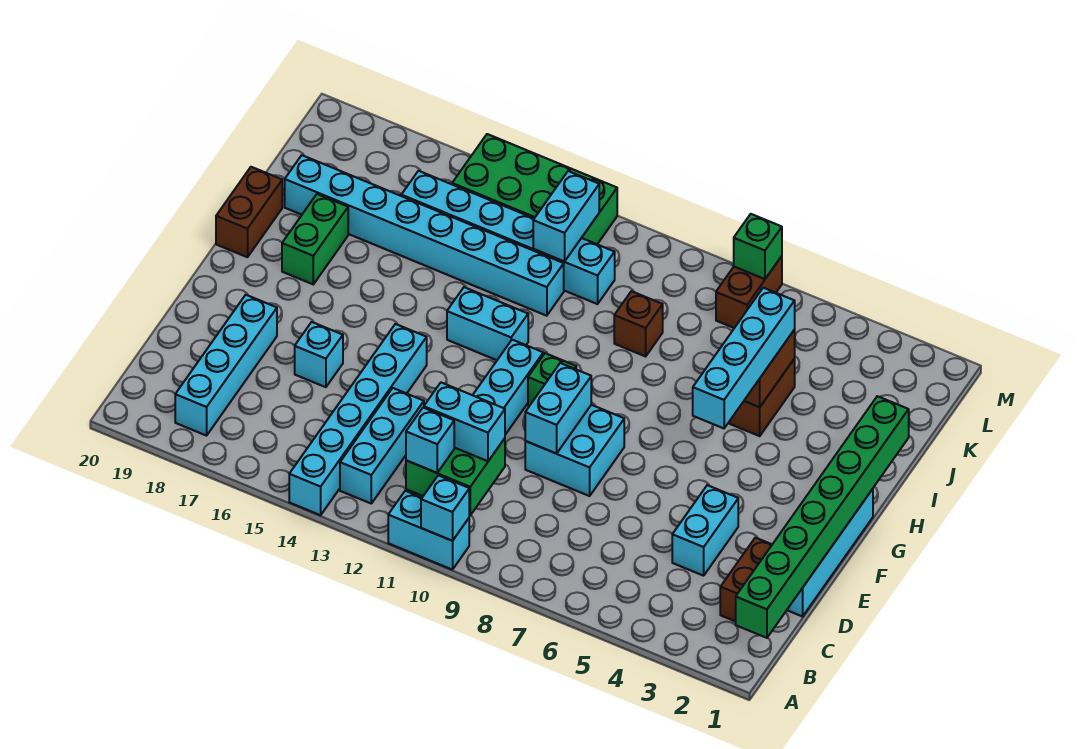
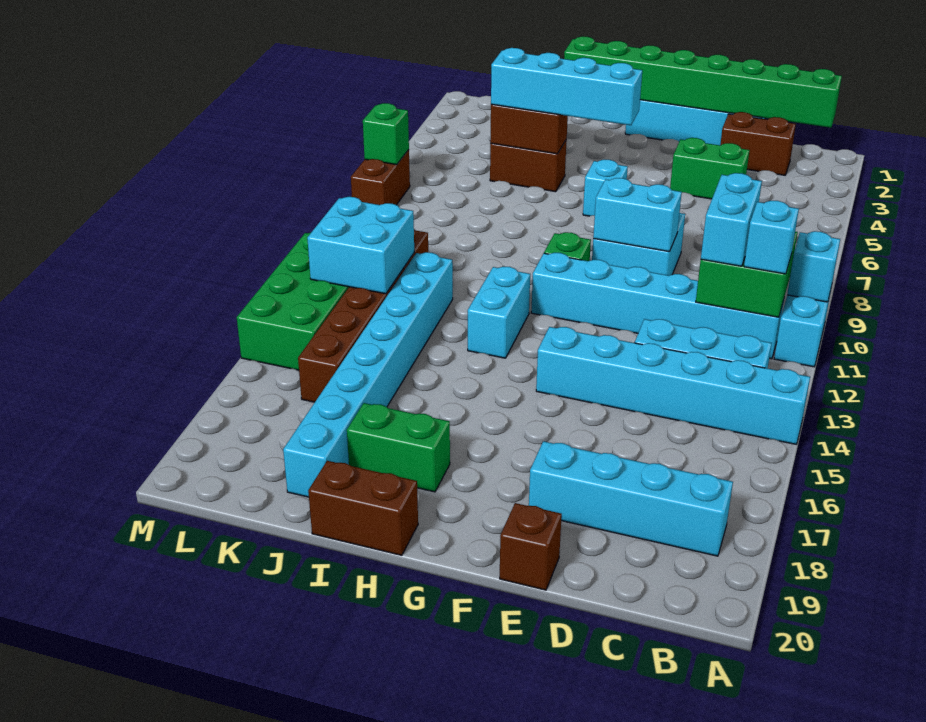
cyan 1x2 brick [672,485,738,576] -> green 1x2 brick [670,138,749,199]
cyan 1x1 brick [295,322,343,387] -> cyan 1x1 brick moved to [583,159,628,216]
brown 1x1 brick [614,291,663,356] -> brown 1x1 brick moved to [500,503,562,590]
cyan 1x6 brick [401,171,615,304] -> brown 1x6 brick [298,229,428,402]
cyan 1x2 brick [533,171,599,262] -> cyan 2x2 brick [307,197,414,294]
brown 1x2 brick [716,256,782,328] -> brown 1x2 brick turned to [351,150,410,205]

